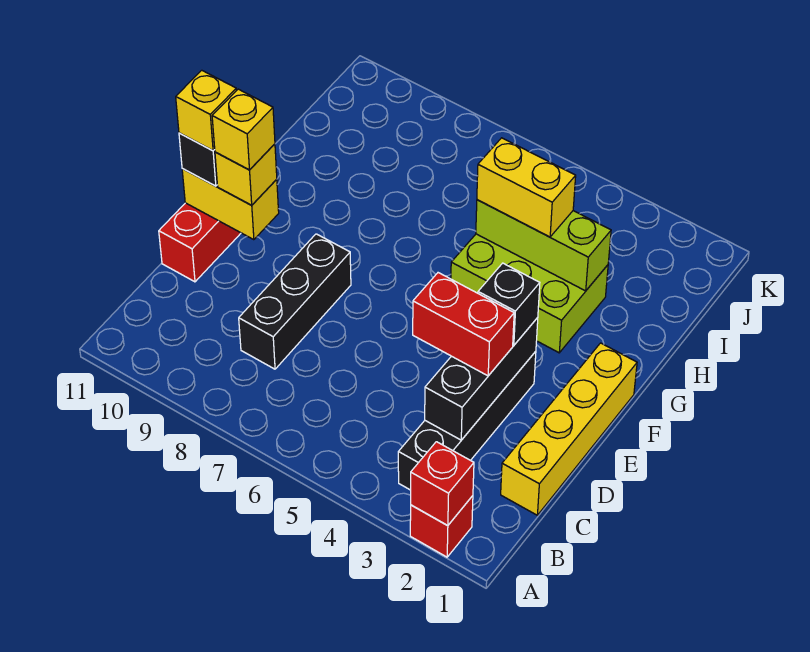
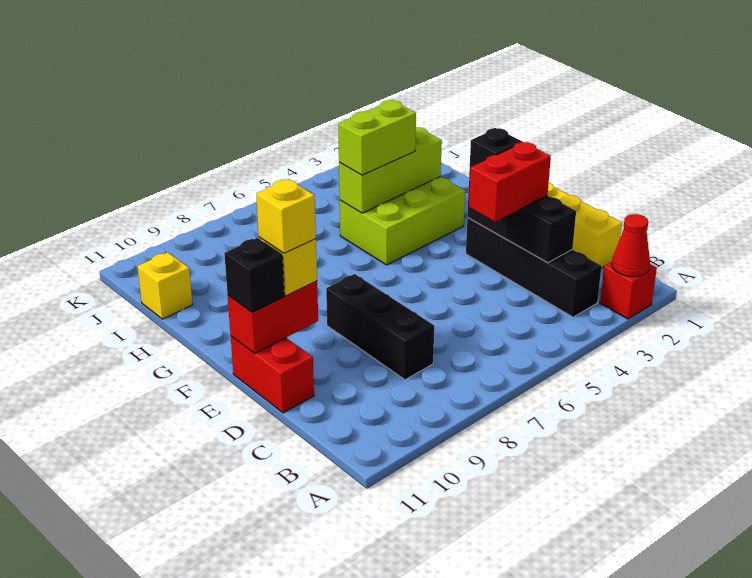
red 1x1 brick [411,442,474,526] -> red 1x1 cone [612,214,650,277]
yellow 1x2 brick [182,169,279,240] -> red 1x2 brick [228,281,318,353]
yellow 1x1 brick [176,70,236,151] -> yellow 1x1 brick moved to [137,252,193,319]
yellow 1x2 brick [477,138,576,237] -> lime 1x2 brick [338,100,416,175]

